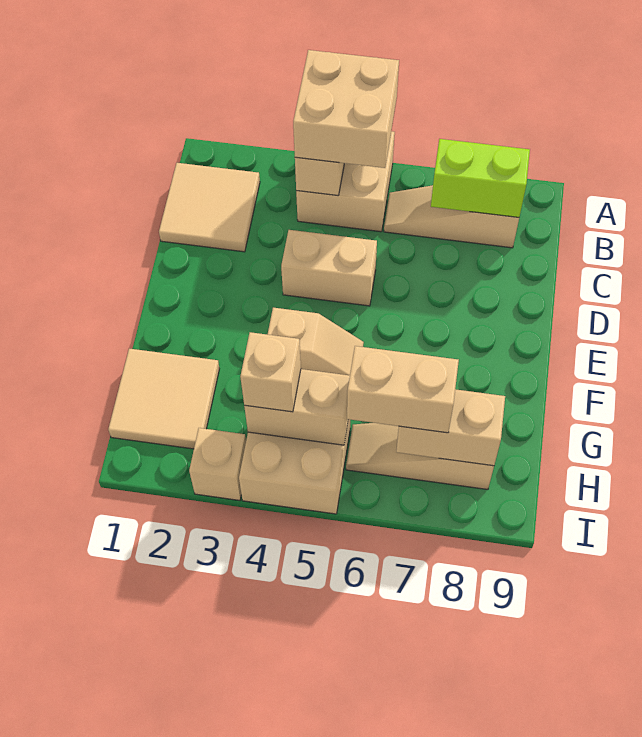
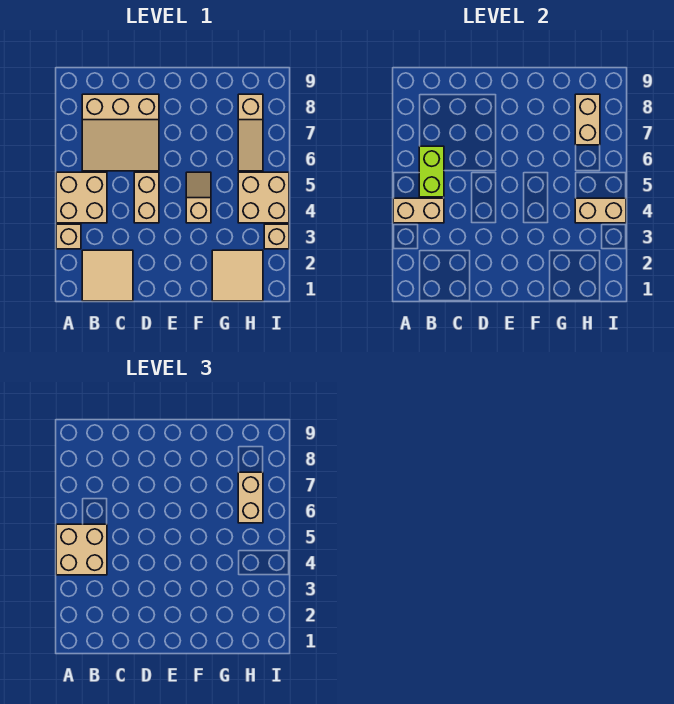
tan 1x3 slope [384,185,519,248] -> tan 3x3 slope [82,94,159,171]
lime 1x2 brick [431,139,530,217] -> lime 1x2 brick moved to [419,146,444,197]
tan 1x2 brick [244,369,350,445] -> tan 1x2 brick turned to [575,198,626,223]
tan 1x1 brick [240,332,301,412] -> tan 1x1 brick moved to [56,224,81,249]

